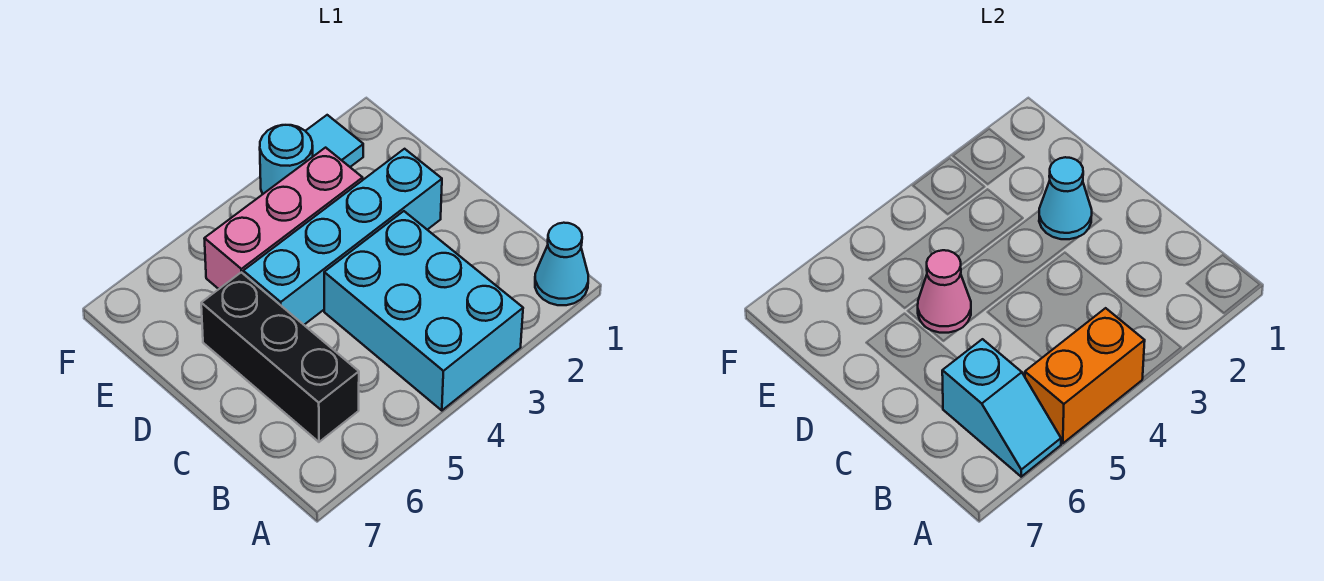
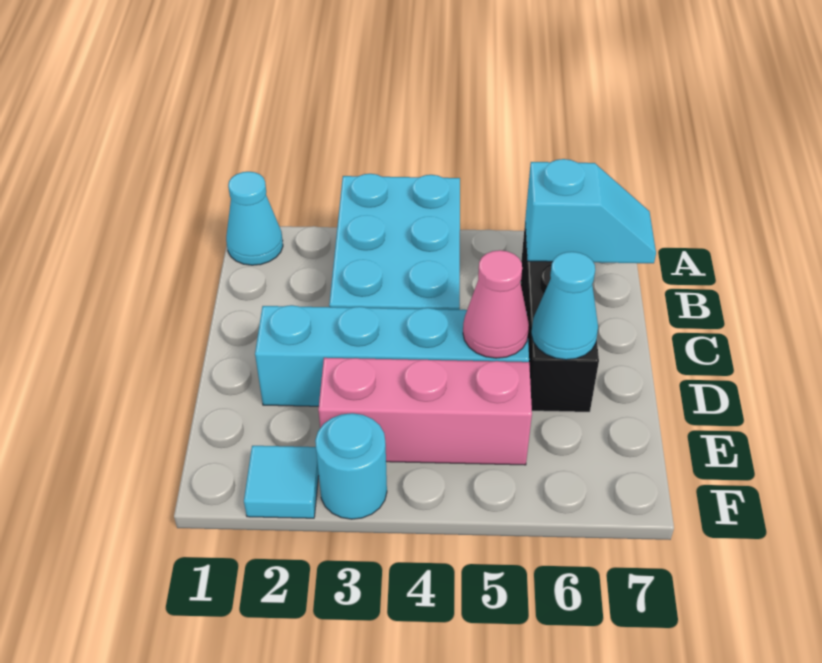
orange 1x2 brick [1025,308,1145,443] -> none
cyan 1x2 slope [942,339,1061,477] -> cyan 1x2 slope turned to [525,159,656,263]
cyan 1x1 cone [1039,157,1092,239] -> cyan 1x1 cone moved to [531,252,598,360]

